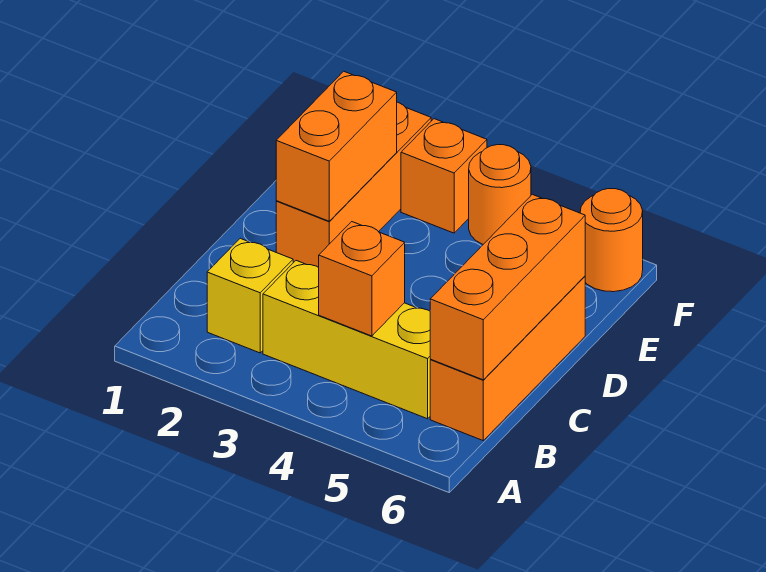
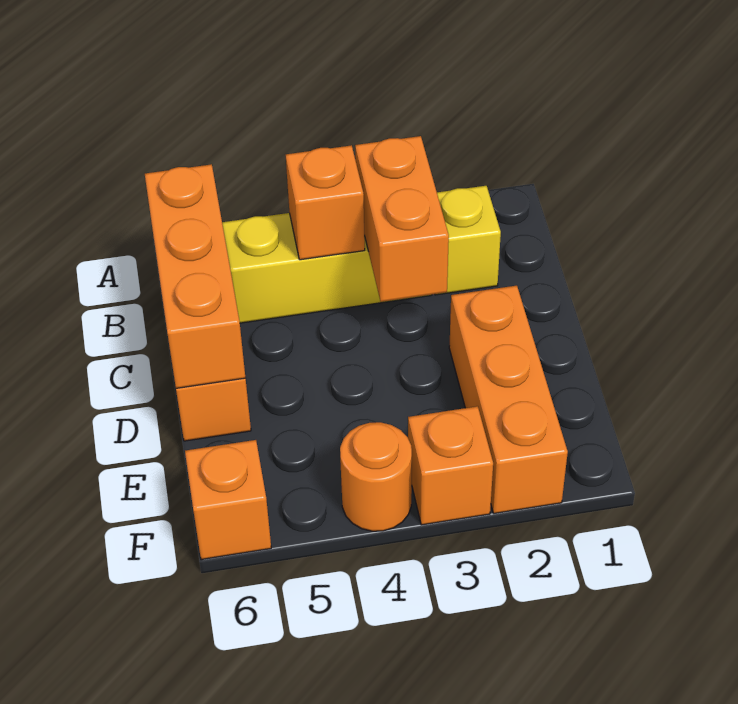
orange 1x2 brick [276,71,397,221] -> orange 1x2 brick moved to [355,136,449,302]
orange 1x1 round brick [580,189,643,292] -> orange 1x1 brick [185,440,271,560]

